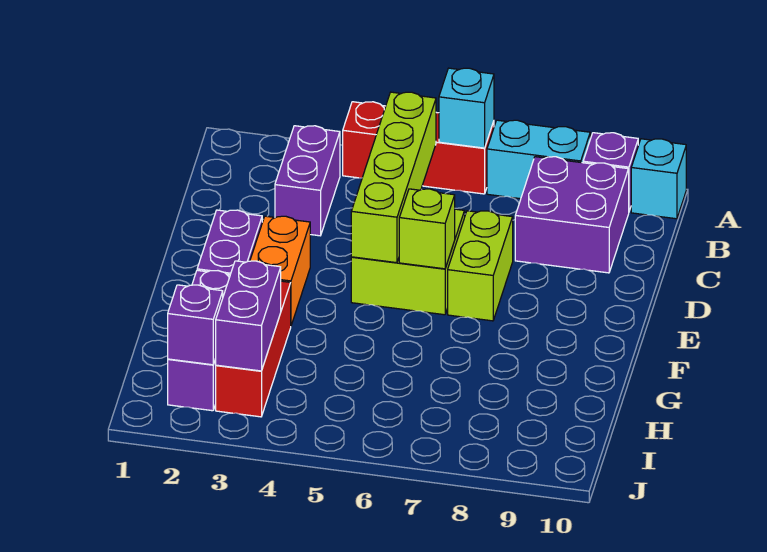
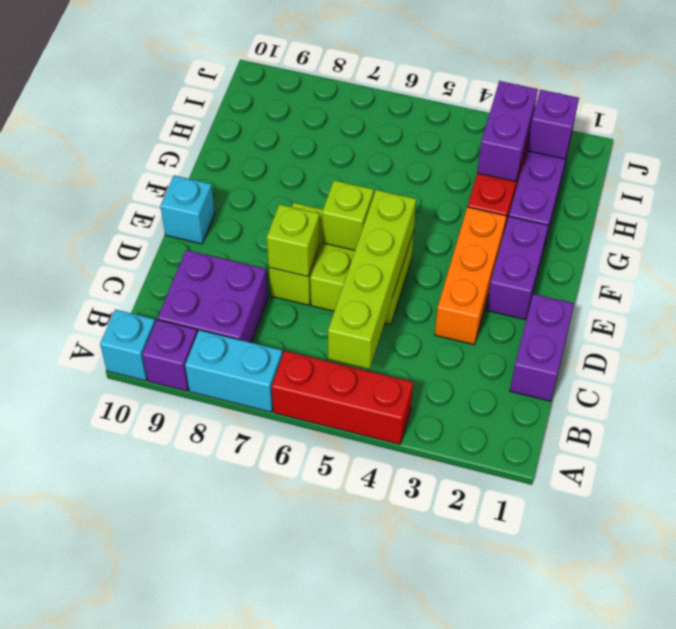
cyan 1x1 brick [439,68,494,148] -> cyan 1x1 brick moved to [160,176,215,244]
purple 1x2 brick [275,126,340,236] -> purple 1x2 brick moved to [510,294,574,401]
none -> lime 1x1 brick [267,204,320,277]
orange 1x2 brick [250,216,310,325] -> orange 1x3 brick [435,207,506,344]

